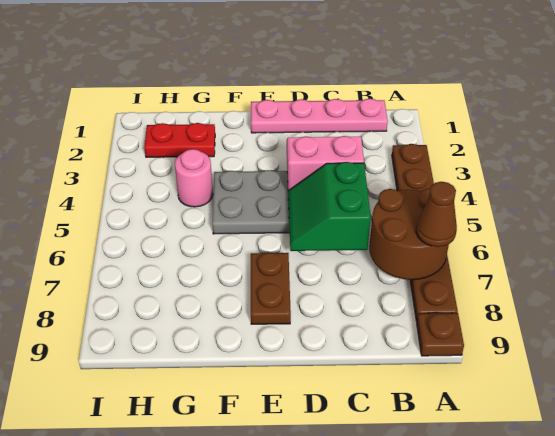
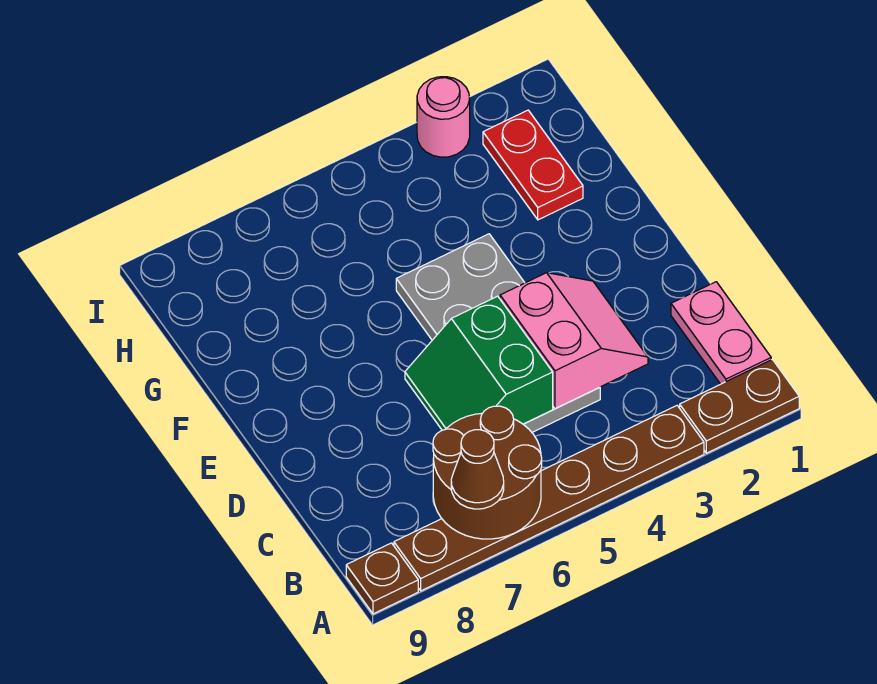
pink 1x4 plate [251,99,388,133] -> pink 1x2 plate [671,282,771,384]
green 2x2 slope [288,162,371,251] -> green 2x2 slope turned to [405,296,553,430]
brown 1x2 plate [251,253,291,324] -> brown 1x2 plate moved to [680,359,799,453]
pink 1x1 round brick [175,149,213,207] -> pink 1x1 round brick moved to [417,77,470,157]

